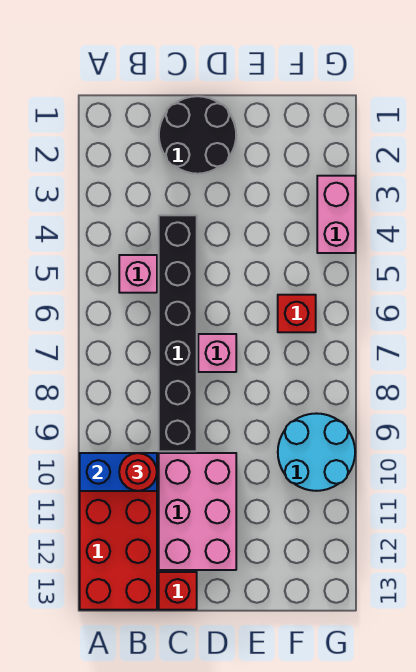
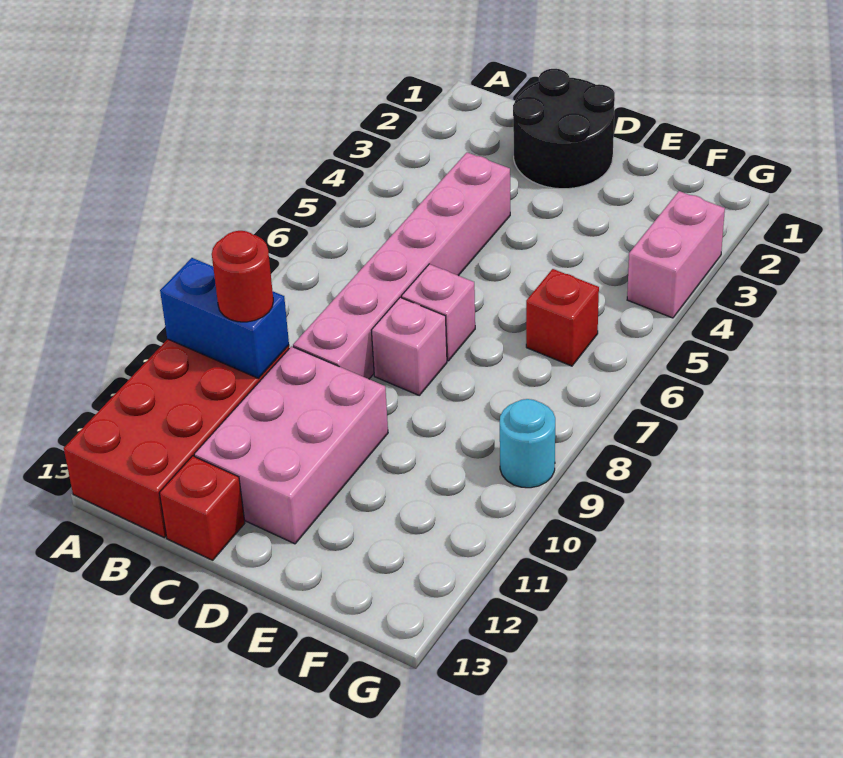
pink 1x1 brick [119,255,157,293] -> pink 1x1 brick moved to [371,297,447,395]
black 1x6 brick [159,215,197,451] -> pink 1x6 brick [293,153,510,379]
cyan 2x2 round brick [278,413,355,491] -> cyan 1x1 round brick [500,399,555,488]

